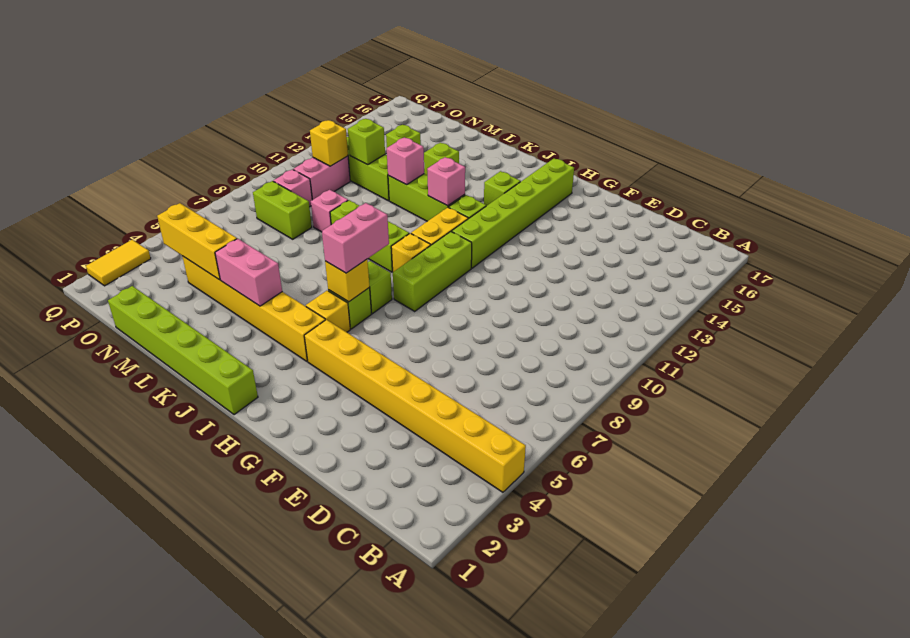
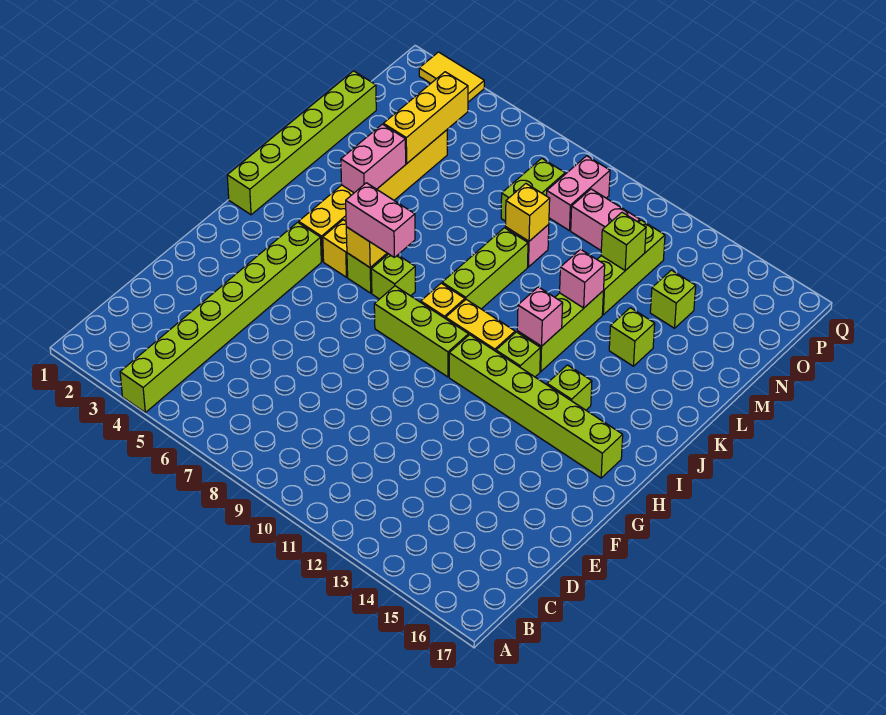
yellow 1x8 brick [304,320,526,492] -> lime 1x8 brick [120,222,321,412]
pink 1x1 brick [273,169,312,207] -> pink 1x2 brick [547,156,610,231]
yellow 1x1 brick [310,120,348,166] -> yellow 1x1 brick moved to [505,184,550,241]

